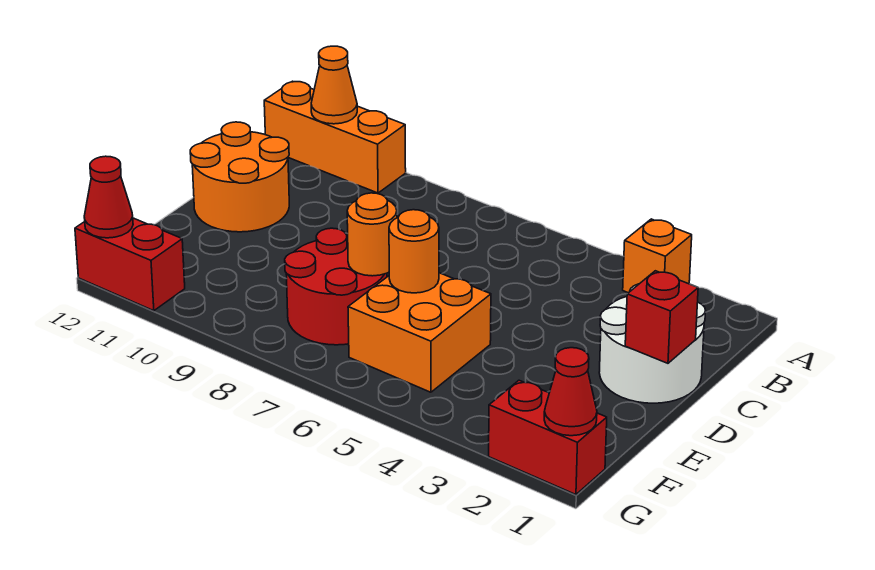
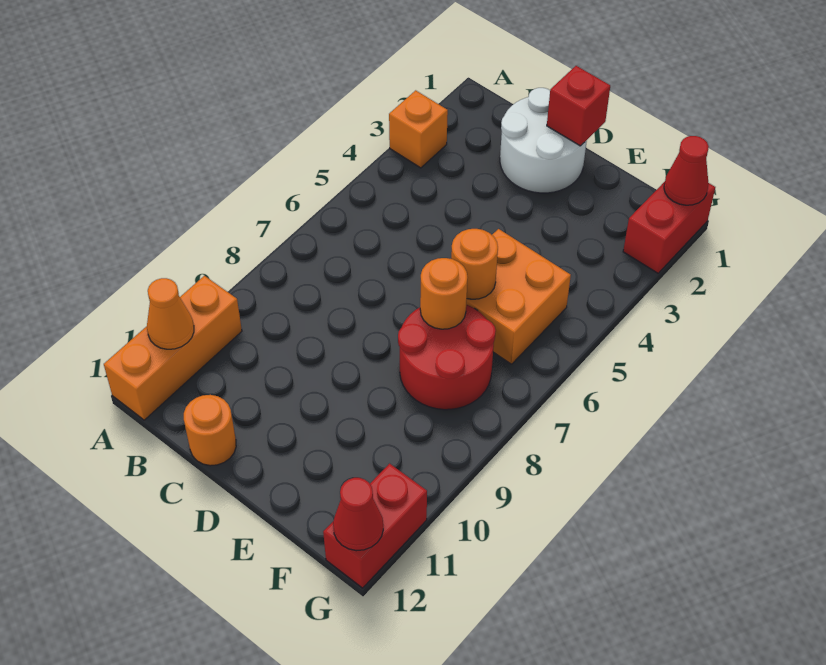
orange 2x2 round brick [190,122,289,232] -> orange 1x1 round brick [184,395,236,466]

